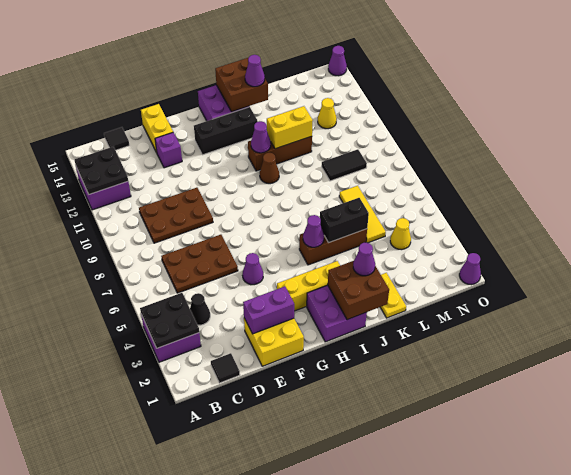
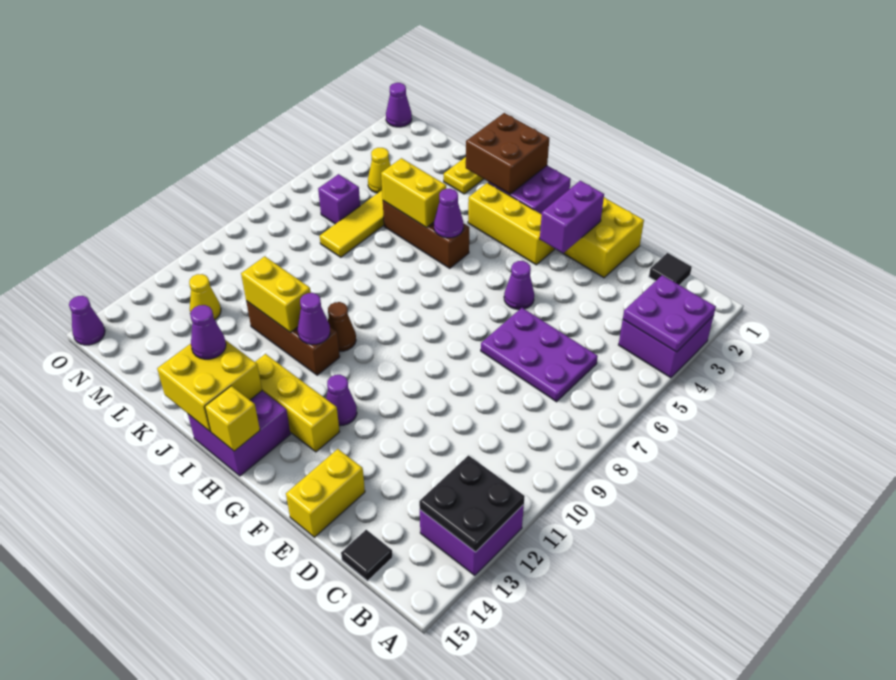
black 2x2 plate [140,293,199,348] -> purple 2x2 plate [623,275,716,352]
black 1x1 cone [190,293,210,325] -> none
brown 2x3 plate [161,235,238,293] -> purple 2x3 plate [481,308,598,402]
brown 2x3 plate [139,188,213,243] -> none
purple 1x2 brick [243,286,294,334] -> purple 1x2 brick turned to [540,181,604,253]
purple 1x1 brick [155,132,182,168] -> purple 1x1 brick moved to [318,174,360,224]
black 1x3 brick [194,107,258,155] -> yellow 1x3 brick [255,354,340,452]
none -> yellow 1x1 brick [205,386,260,451]
brown 2x2 brick [215,58,268,112] -> yellow 2x2 brick [157,340,262,431]
purple 1x1 cone [353,243,375,276] -> purple 1x1 cone moved to [326,375,357,426]
black 1x2 brick [320,198,369,243] -> yellow 1x2 brick [381,158,446,227]
black 1x2 tile [322,149,367,181] -> none

